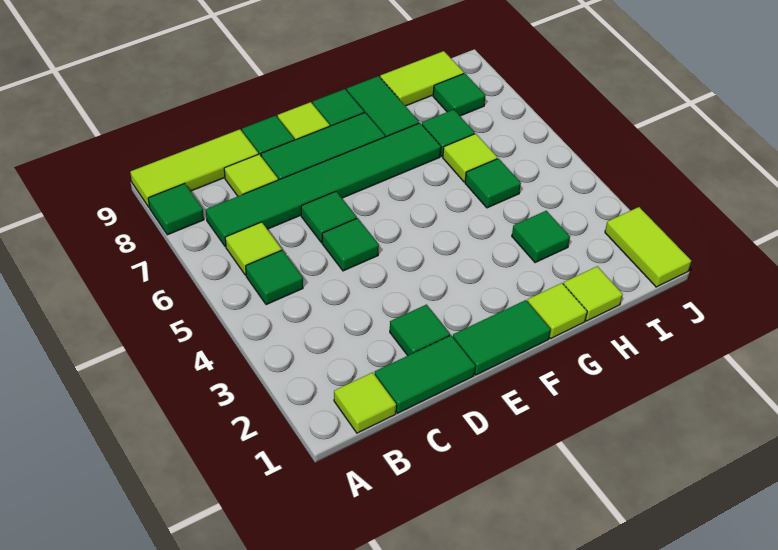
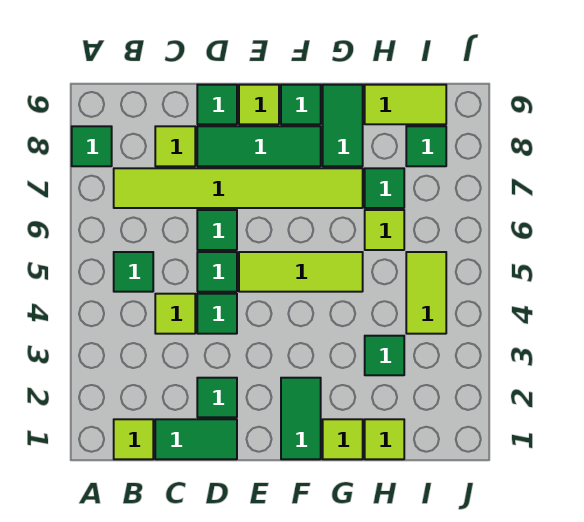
lime 1x3 tile [130,129,258,207] -> lime 1x3 tile moved to [239,252,363,292]
lime 1x1 tile [225,222,282,275] -> lime 1x1 tile moved to [155,294,195,334]
green 1x6 tile [206,123,441,247] -> lime 1x6 tile [114,168,363,208]
green 1x2 tile [453,300,551,375] -> green 1x2 tile turned to [281,378,321,459]
green 1x1 tile [465,159,521,208] -> green 1x1 tile moved to [197,294,237,334]
lime 1x2 tile [605,207,691,287] -> lime 1x2 tile moved to [406,252,446,334]

